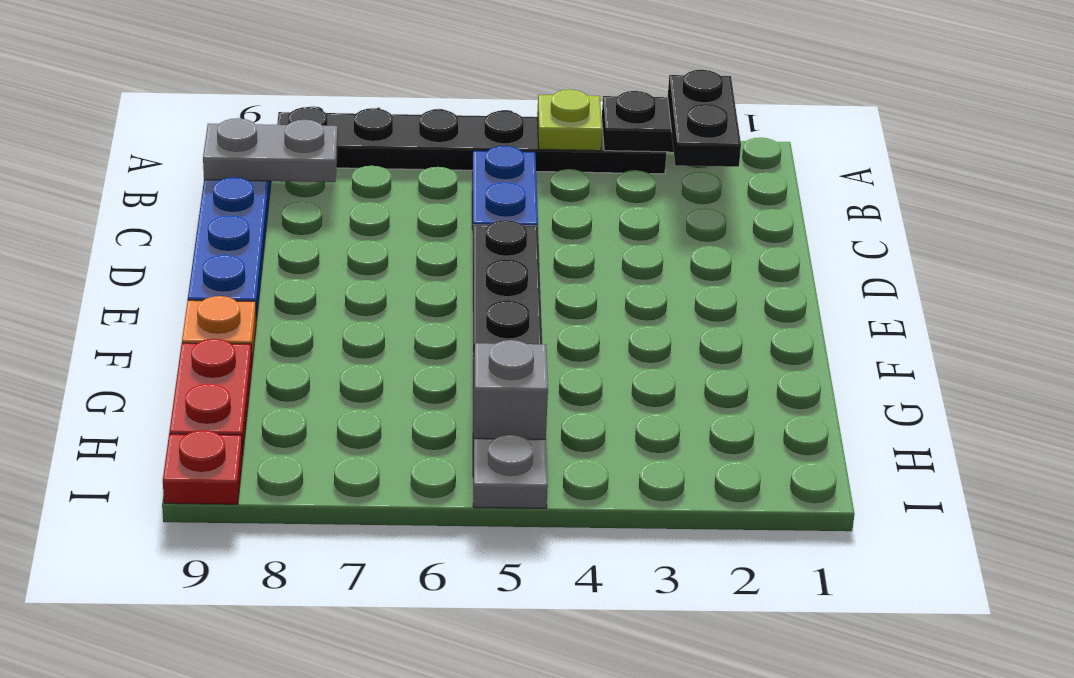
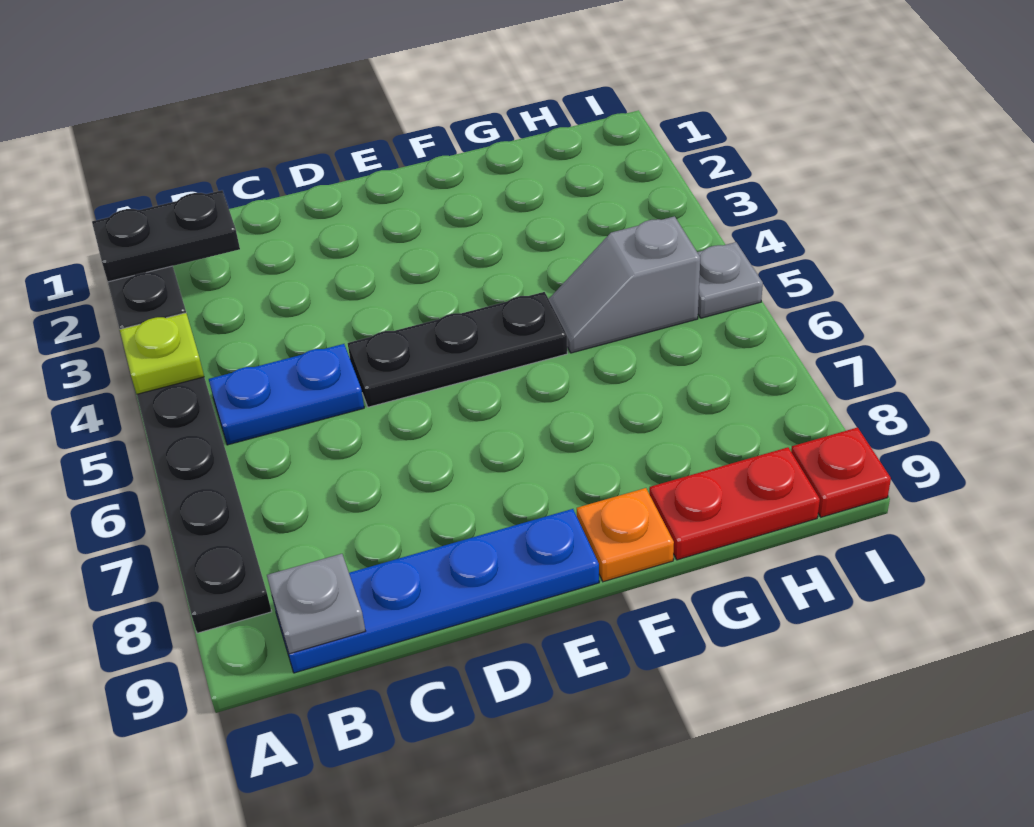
grey 1x2 plate [203,118,338,182] -> grey 1x1 plate [267,554,365,654]

